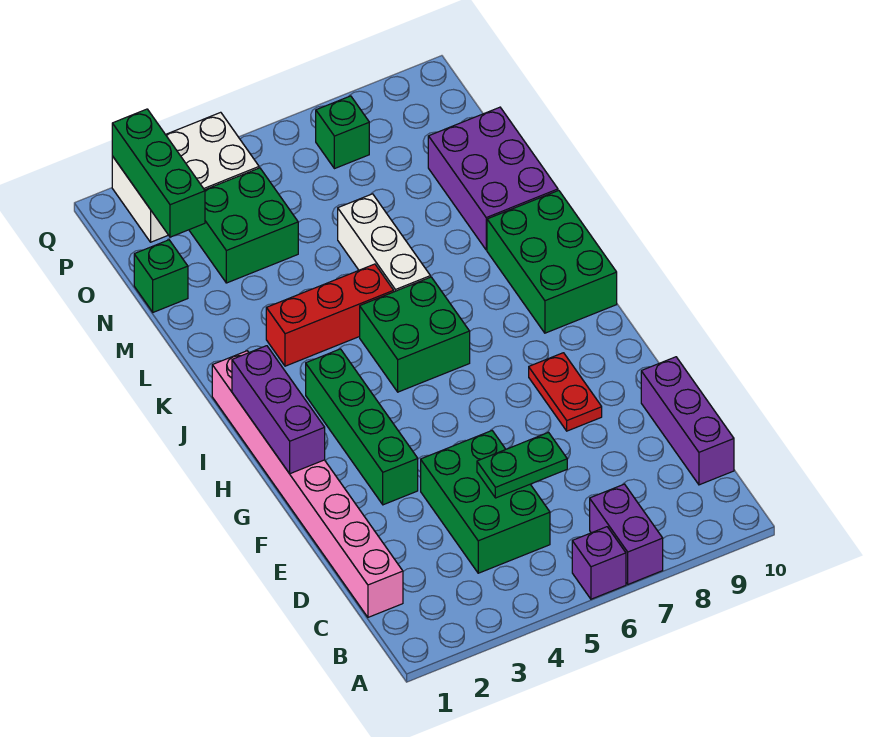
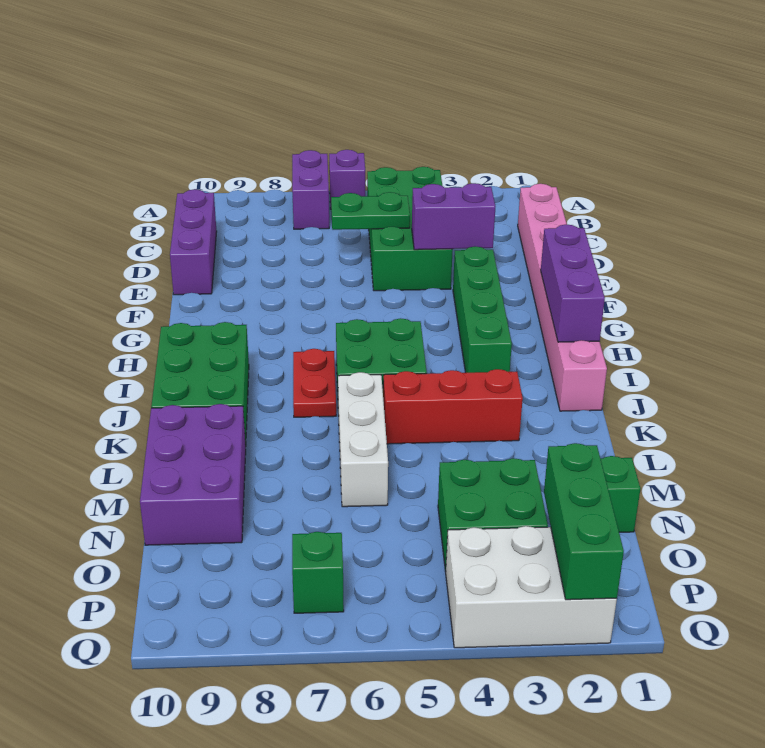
green 2x3 brick [421,431,550,573] -> green 2x4 brick [367,167,453,291]
none -> purple 1x2 brick [412,183,495,250]
red 1x2 plate [529,353,602,431] -> red 1x2 plate moved to [293,349,336,417]

